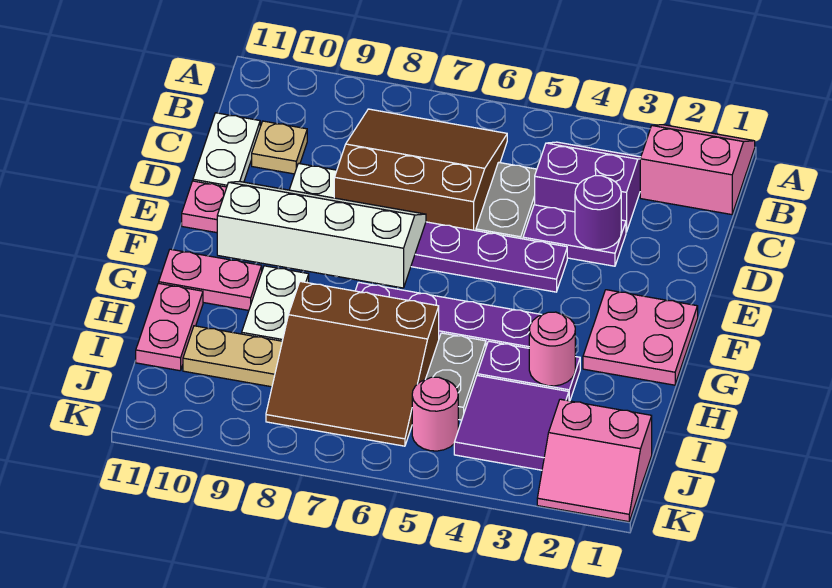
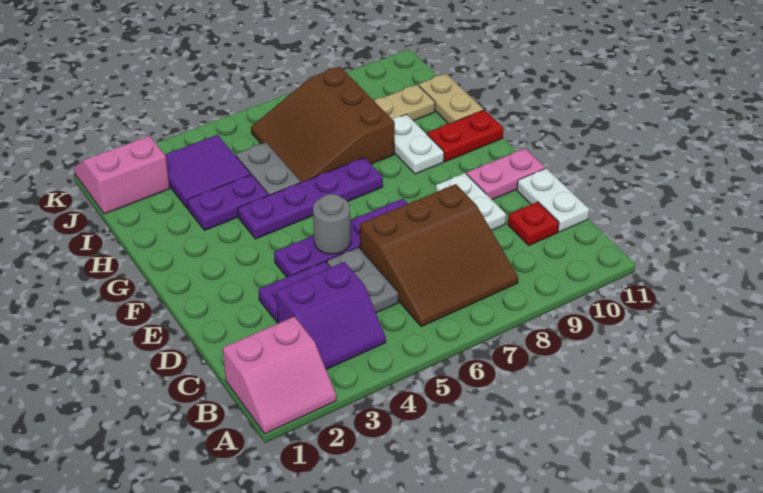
tan 1x1 plate [252,121,307,174] -> red 1x1 plate [508,202,559,245]
purple 1x1 round brick [575,176,621,249] -> none
none -> grey 1x1 round brick [313,194,351,254]
white 2x4 slope [217,181,426,288] -> none
pink 2x2 plate [583,290,698,385] -> none
pink 1x2 plate [159,249,262,310] -> red 1x2 plate [427,110,503,162]
pink 1x1 round brick [529,312,575,386] -> none
brown 3x3 slope [266,282,439,446] -> brown 3x3 slope turned to [251,67,395,182]
pink 1x2 plate [136,283,203,371] -> tan 1x2 plate [418,74,483,124]
pink 1x1 round brick [412,377,458,451] -> none

